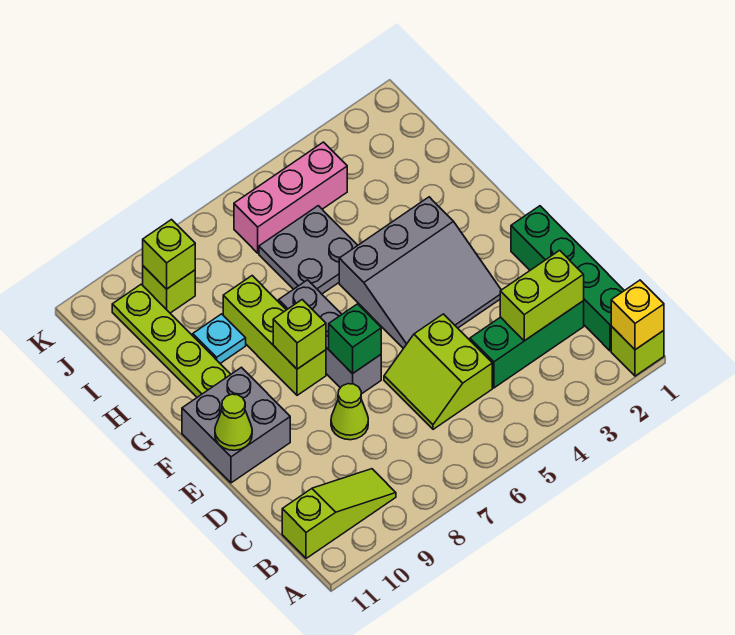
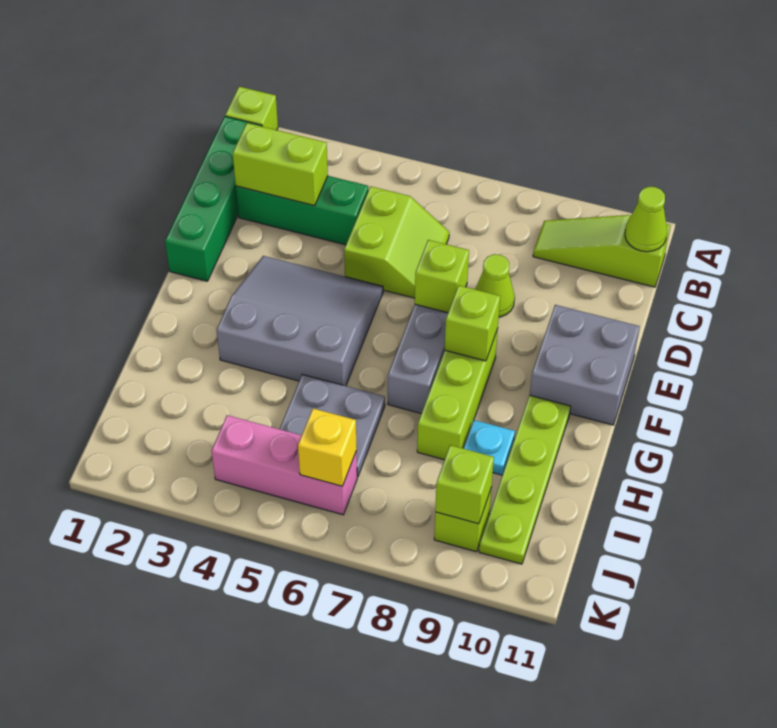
yellow 1x1 brick [611,280,664,350] -> yellow 1x1 brick moved to [298,408,357,486]
green 1x1 brick [329,304,381,374] -> lime 1x1 brick [415,240,469,313]
lime 1x1 cone [215,394,252,450] -> lime 1x1 cone moved to [625,187,667,252]

